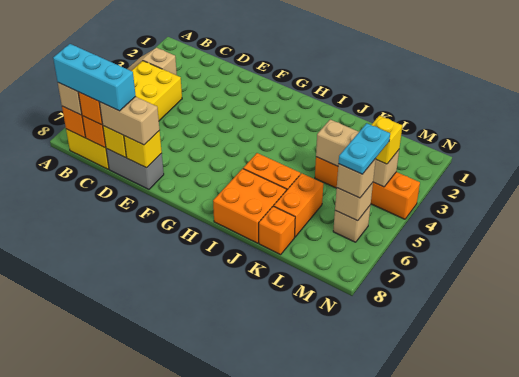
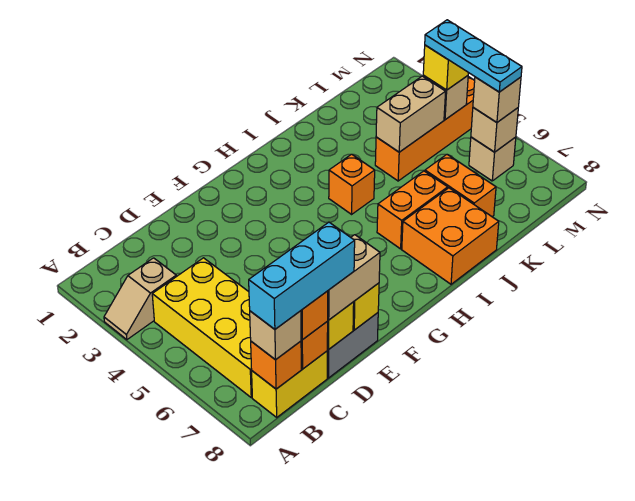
orange 1x1 brick [259,206,295,255] -> orange 1x1 brick moved to [329,154,375,214]
cyan 1x2 plate [338,123,390,174] -> cyan 1x3 plate [425,20,522,92]

